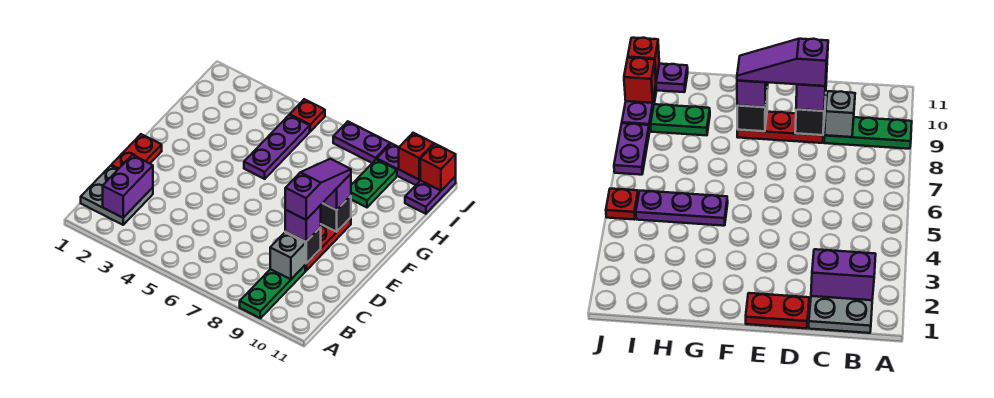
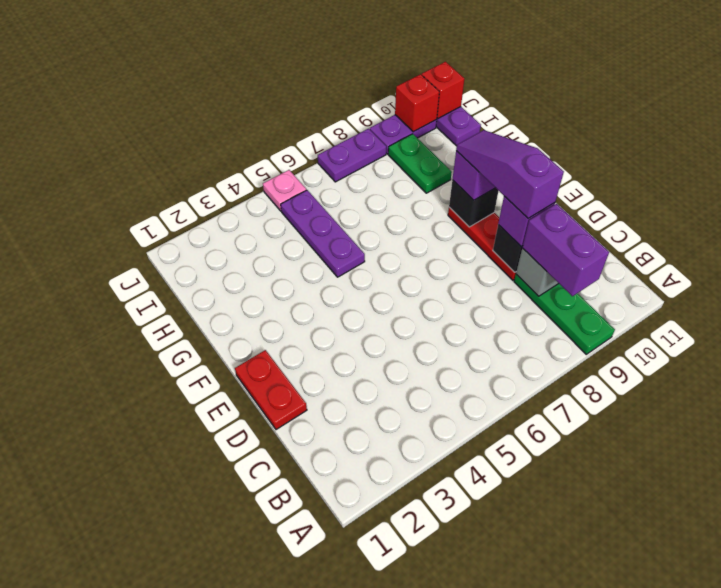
grey 2x2 plate [81,166,153,225] -> none
purple 1x2 brick [103,155,153,218] -> purple 1x2 brick moved to [522,204,609,296]
red 1x1 plate [290,99,325,131] -> pink 1x1 plate [263,170,306,211]

